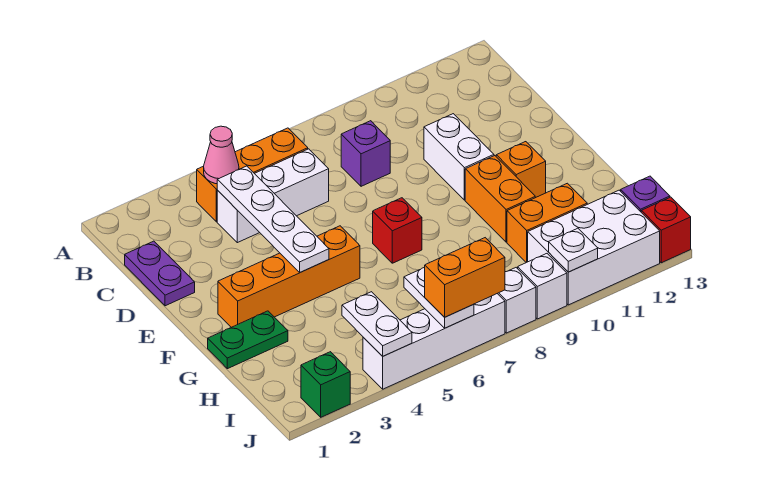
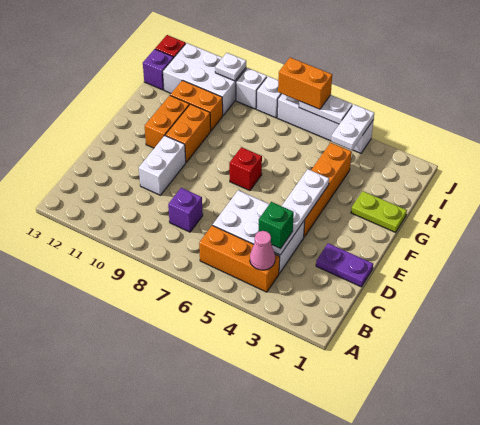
purple 1x2 plate [125,241,195,306] -> purple 1x2 plate turned to [316,243,373,287]
white 1x3 brick [217,149,329,243] -> white 2x3 brick [213,190,305,274]
orange 1x4 brick [218,226,360,327] -> orange 1x4 brick turned to [304,143,352,237]
orange 1x1 brick [496,142,546,198] -> orange 1x2 brick [145,96,189,148]
green 1x2 plate [208,311,288,369] -> lime 1x2 plate [351,191,407,232]
white 1x2 plate [404,268,474,328] -> white 1x2 plate turned to [299,95,352,124]
green 1x1 brick [301,352,350,417] -> green 1x1 brick moved to [258,202,294,249]

